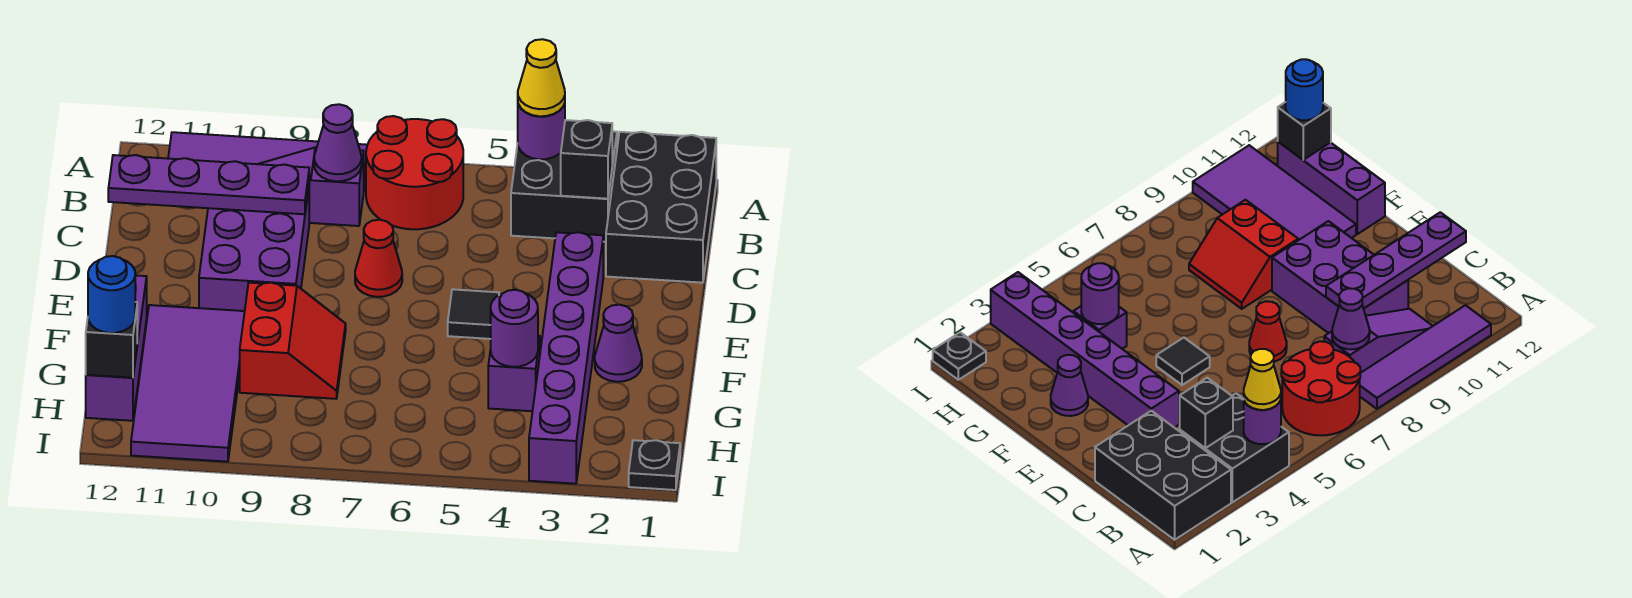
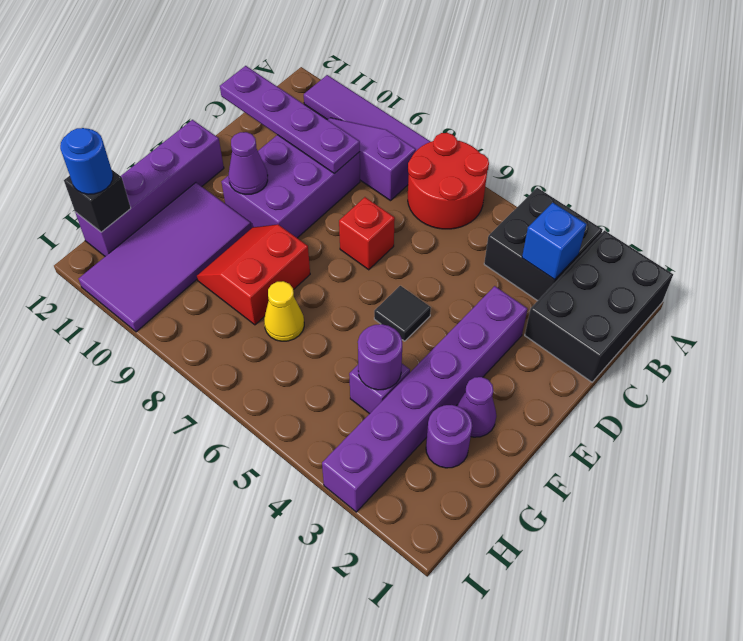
purple 1x1 round brick [518,103,565,159] -> purple 1x1 round brick moved to [426,405,472,468]
yellow 1x1 cone [518,39,565,116] -> yellow 1x1 cone moved to [264,281,304,341]
black 1x1 brick [561,120,612,199] -> blue 1x1 brick [522,203,586,280]
purple 1x1 cone [314,104,362,181] -> purple 1x1 cone moved to [229,132,268,194]
red 1x1 cone [355,220,402,297] -> red 1x1 brick [339,197,395,270]
red 2x2 slope [240,283,346,399] -> red 2x2 slope turned to [197,224,310,325]
purple 1x3 brick [86,275,147,421] -> purple 1x4 brick [75,120,224,256]
black 1x1 plate [629,440,680,490] -> none

